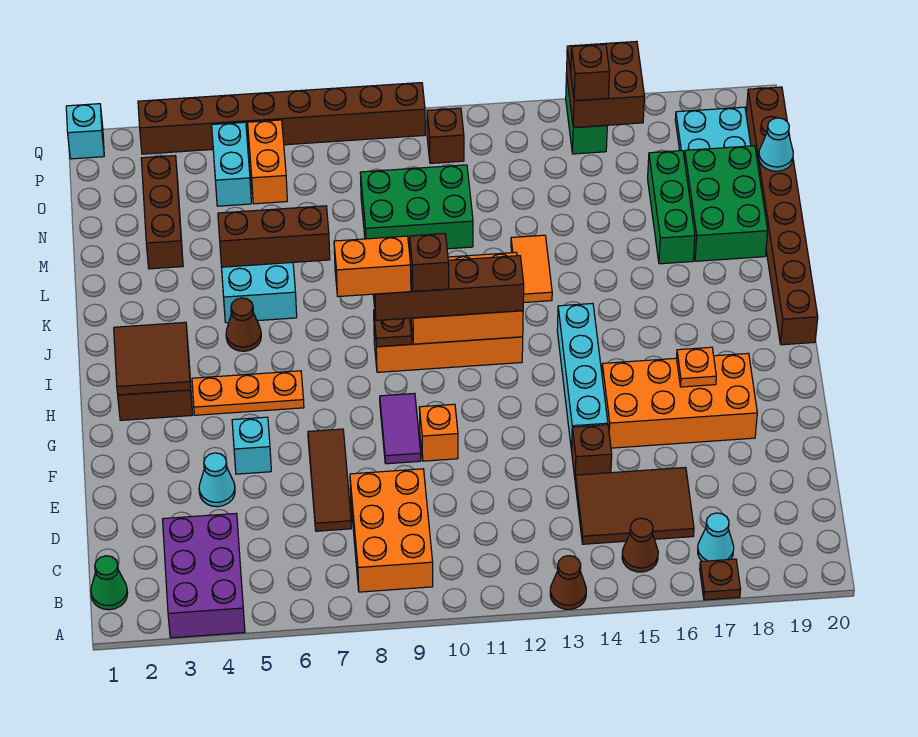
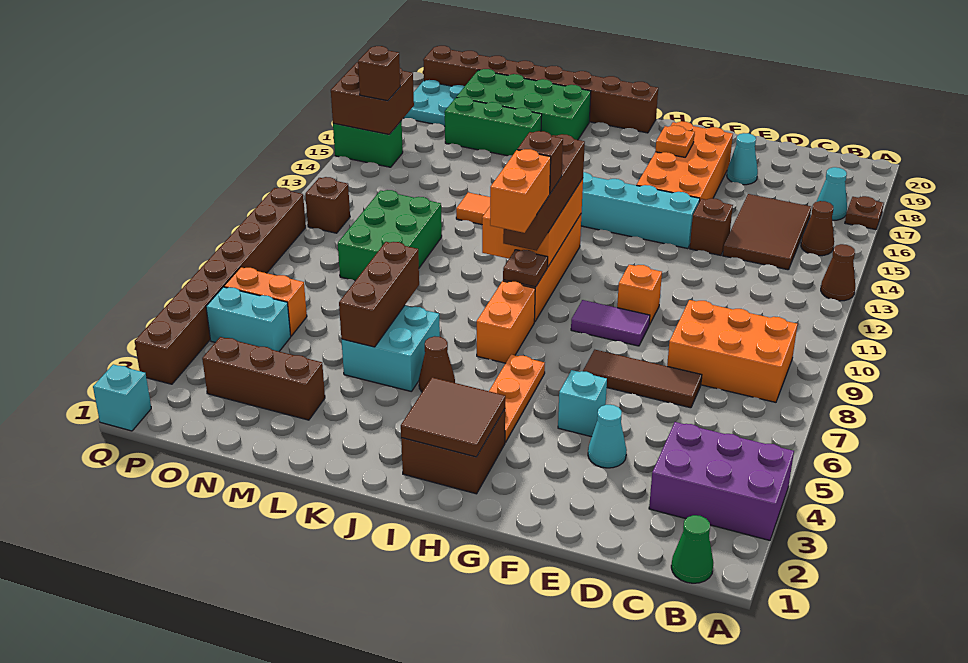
none -> orange 1x2 brick [477,281,535,363]
green 2x3 brick [684,146,768,261] -> green 2x4 brick [456,69,591,140]
cyan 1x1 cone [759,118,793,171] -> cyan 1x1 cone moved to [727,133,758,185]

